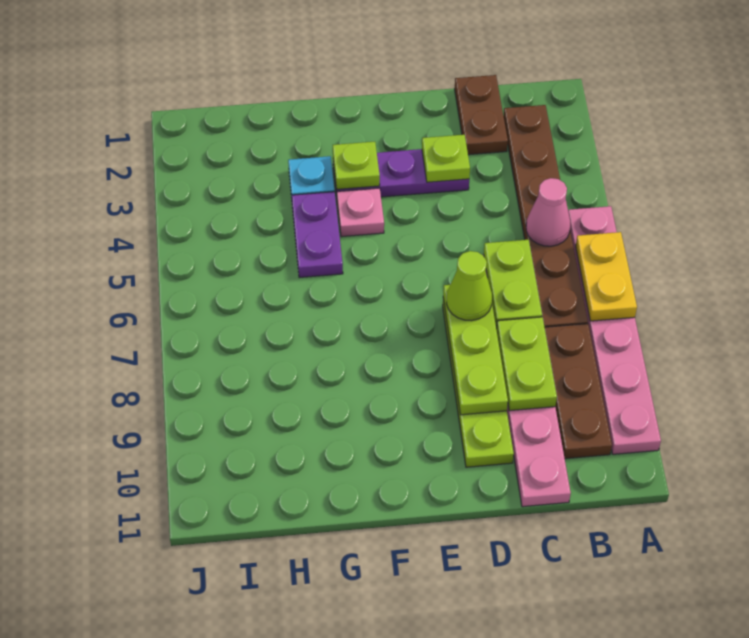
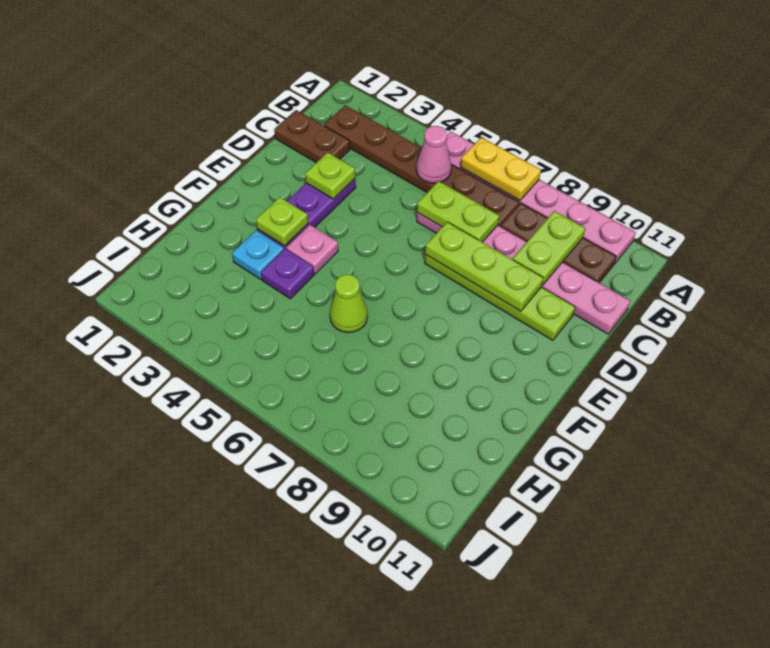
lime 1x2 plate [496,317,557,411] -> lime 1x2 plate turned to [513,211,585,285]
lime 1x1 cone [446,251,492,321] -> lime 1x1 cone moved to [330,274,368,333]
purple 1x2 plate [292,192,343,278] -> purple 1x1 plate [261,249,314,299]

